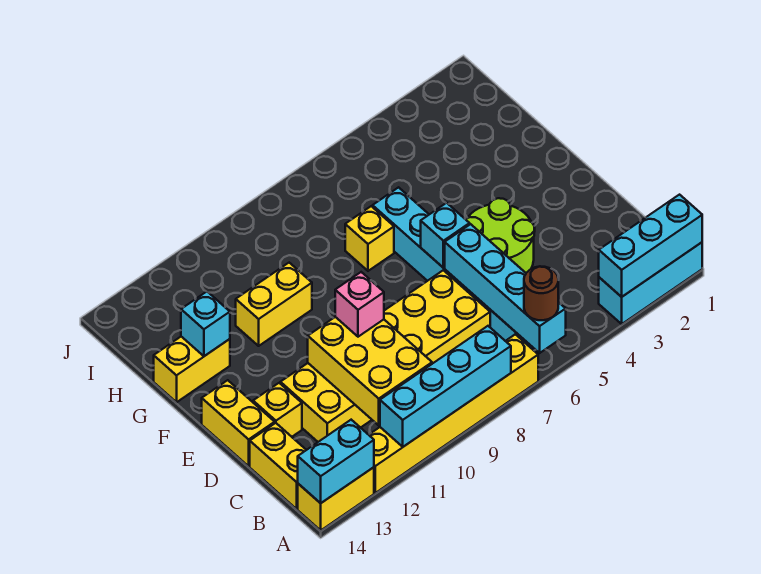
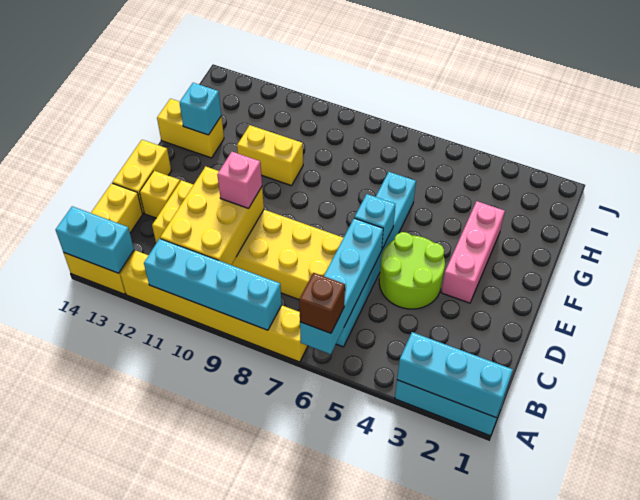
brown 1x1 round brick [524,267,558,320] -> brown 1x1 brick [299,273,345,333]
none -> pink 1x3 brick [441,201,505,303]
yellow 1x1 brick [345,206,394,271] -> none

